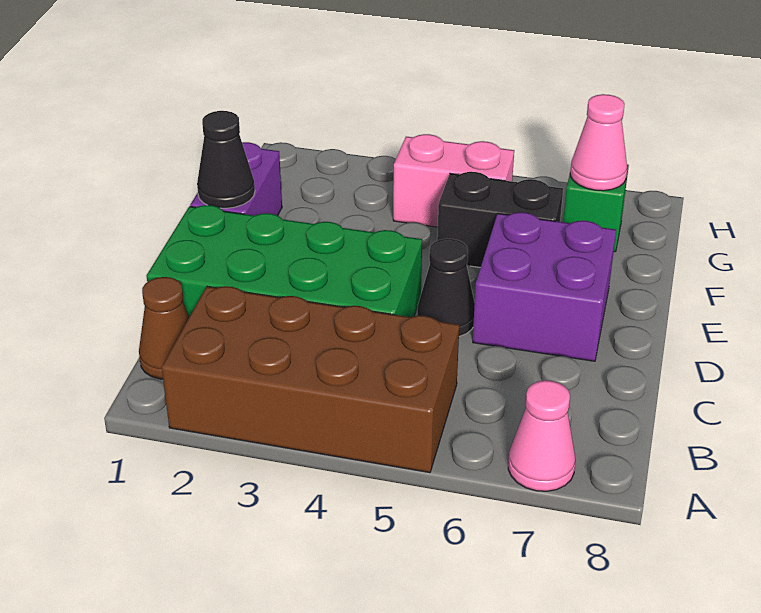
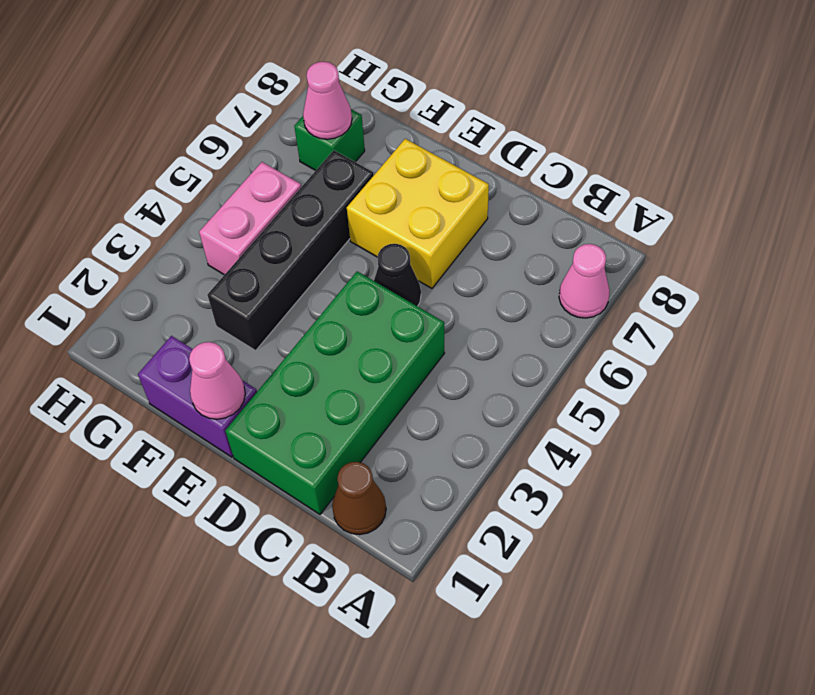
brown 2x4 brick [162,286,459,473] -> none
purple 2x2 brick [473,212,616,361] -> yellow 2x2 brick [347,139,489,288]
black 1x1 cone [197,111,255,208] -> pink 1x1 cone [189,342,245,419]
black 1x2 brick [437,172,563,268] -> black 1x4 brick [207,150,374,351]

